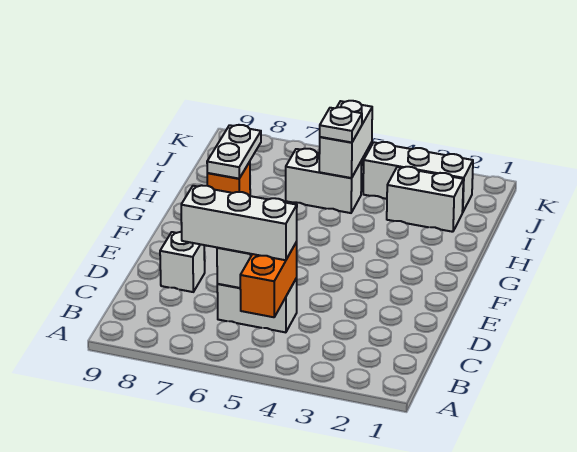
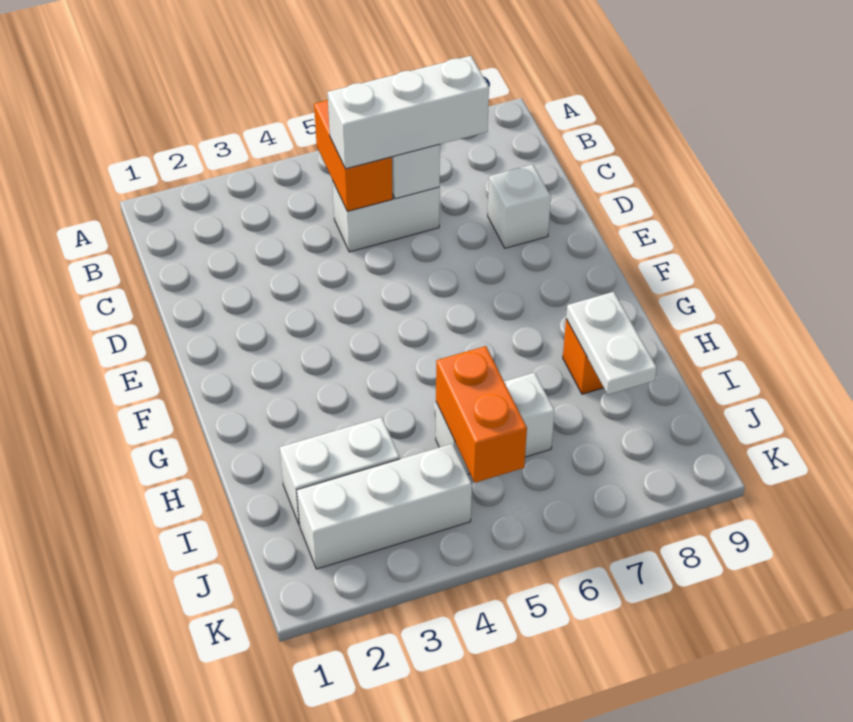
white 1x2 brick [319,101,372,178] -> orange 1x2 brick [436,346,527,483]
white 1x1 plate [320,107,362,142] -> none

